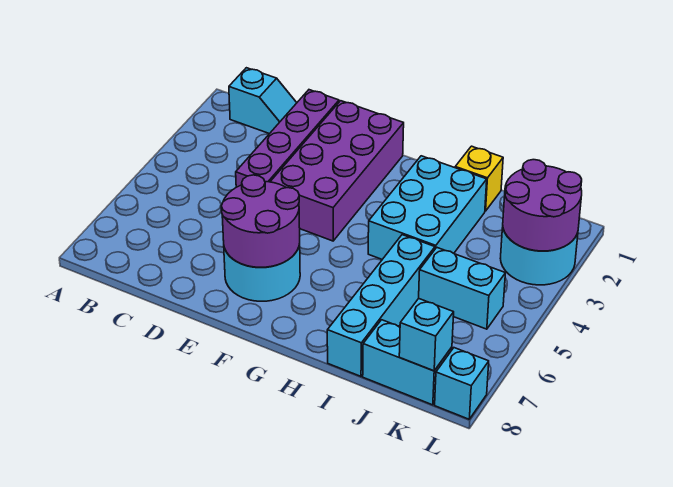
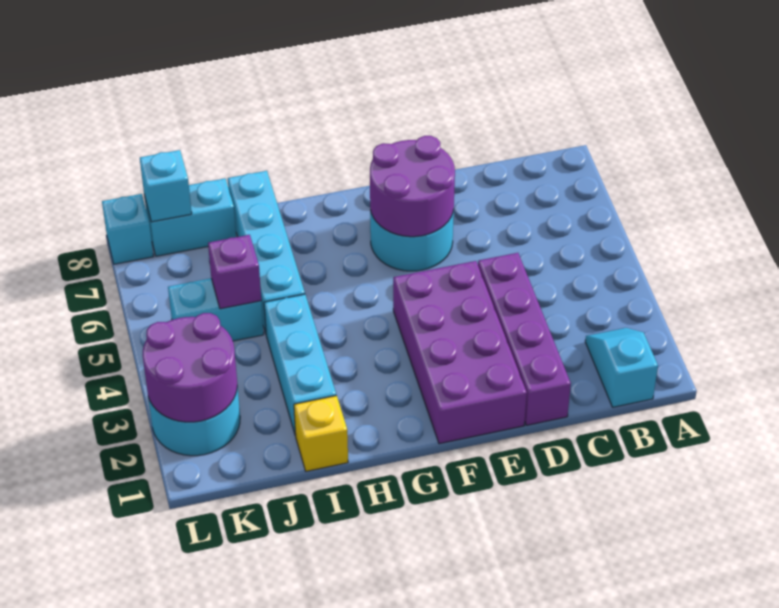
cyan 1x2 slope [229,68,297,134] -> cyan 1x2 slope turned to [585,328,658,407]
cyan 2x3 brick [368,156,487,259] -> cyan 1x3 brick [264,294,336,436]
none -> purple 1x1 brick [208,235,261,309]

